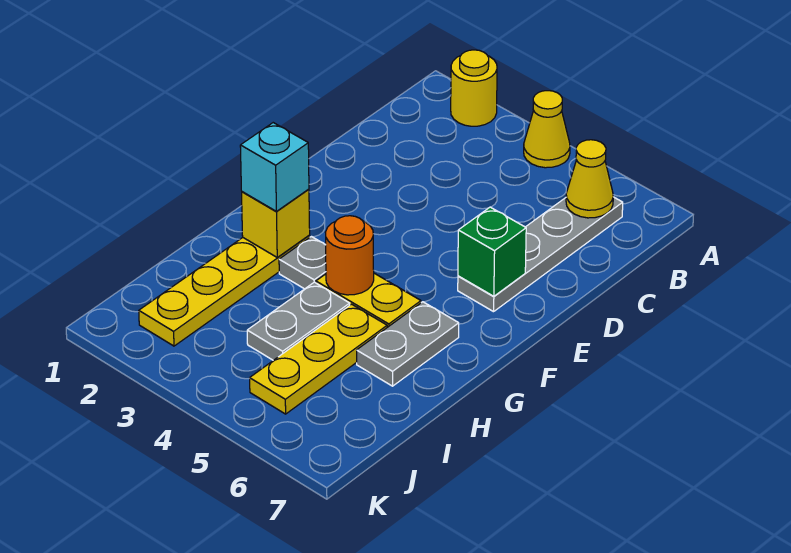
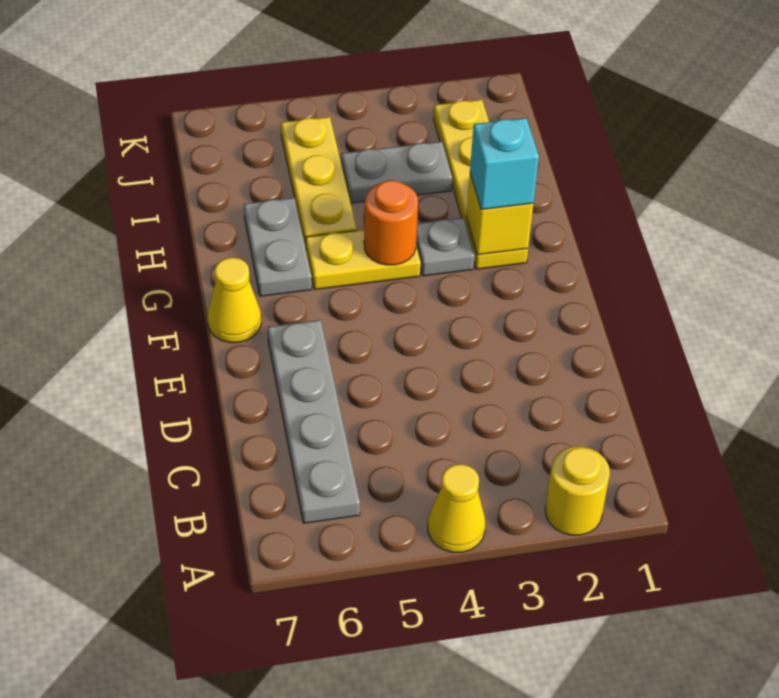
yellow 1x1 cone [566,140,613,218] -> yellow 1x1 cone moved to [208,258,261,343]
green 1x1 brick [458,207,526,296] -> none
grey 1x2 plate [247,282,350,360] -> grey 1x2 plate turned to [341,141,452,203]

